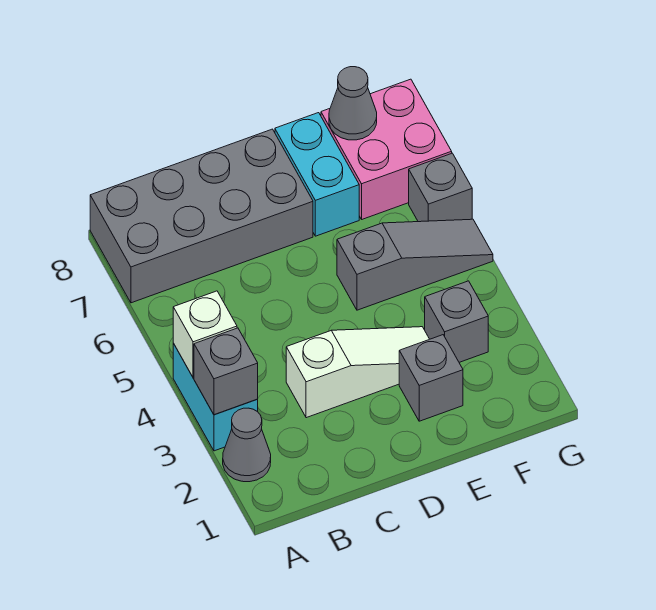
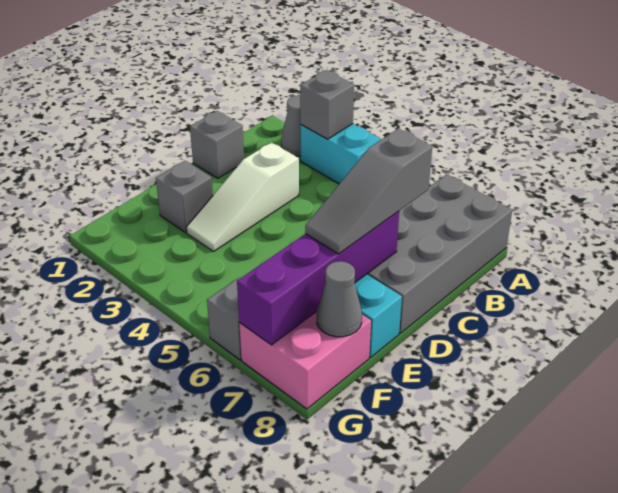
white 1x1 brick [173,291,237,378] -> none
none -> purple 1x4 brick [237,211,399,345]
grey 1x3 slope [337,219,493,310] -> grey 1x3 slope moved to [305,129,432,254]
grey 1x1 brick [425,281,488,362] -> grey 1x1 brick moved to [190,111,244,178]

